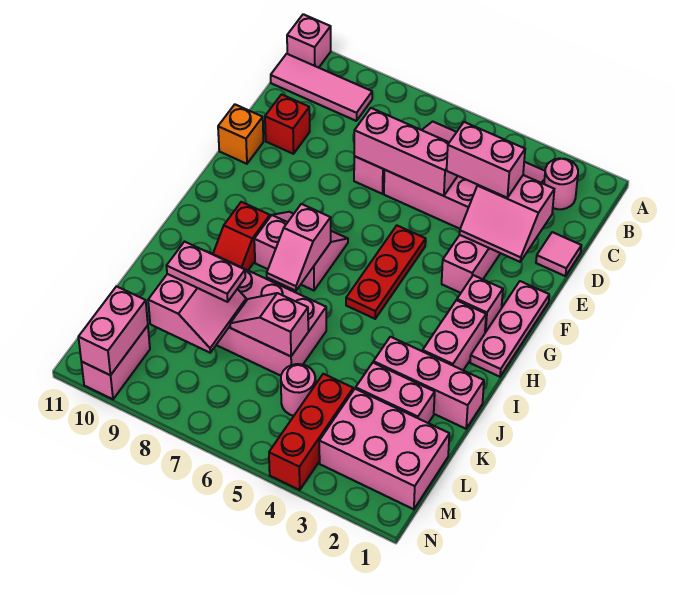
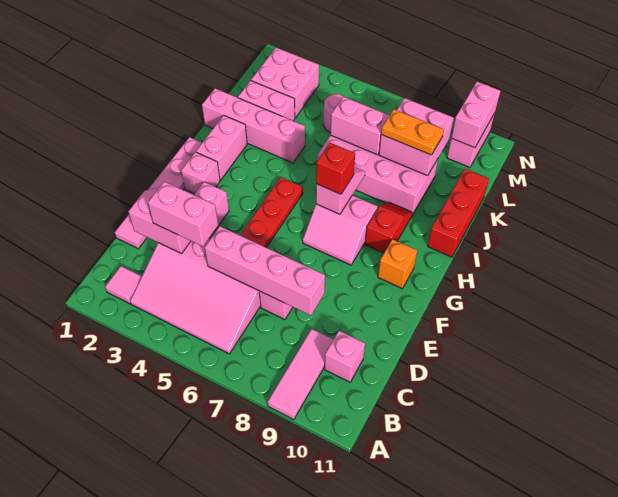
pink 1x1 brick [287,14,331,68] -> pink 1x1 brick moved to [325,331,365,382]
pink 1x1 round brick [544,158,578,209] -> pink 1x1 tile [105,266,142,304]
pink 1x3 tile [271,54,372,121] -> pink 1x3 tile turned to [268,329,333,420]
pink 1x3 brick [354,108,457,196] -> pink 1x4 brick [205,226,325,315]
red 1x1 brick [265,94,310,154] -> red 1x1 brick moved to [316,143,355,194]
orange 1x1 brick [218,105,263,164] -> orange 1x1 brick moved to [378,239,417,289]
pink 1x3 brick [373,337,484,429] -> pink 1x4 brick [202,88,305,163]
pink 1x2 slope [230,293,308,356] -> pink 1x2 brick [330,97,389,155]
pink 2x2 slope [148,274,246,353] -> pink 2x2 brick [379,98,454,176]
pink 1x2 plate [167,242,245,302] -> orange 1x2 plate [381,109,444,155]
pink 2x3 brick [319,389,449,509] -> pink 2x2 brick [251,48,319,118]
red 1x3 brick [269,374,353,490] -> red 1x3 brick moved to [428,169,489,257]

